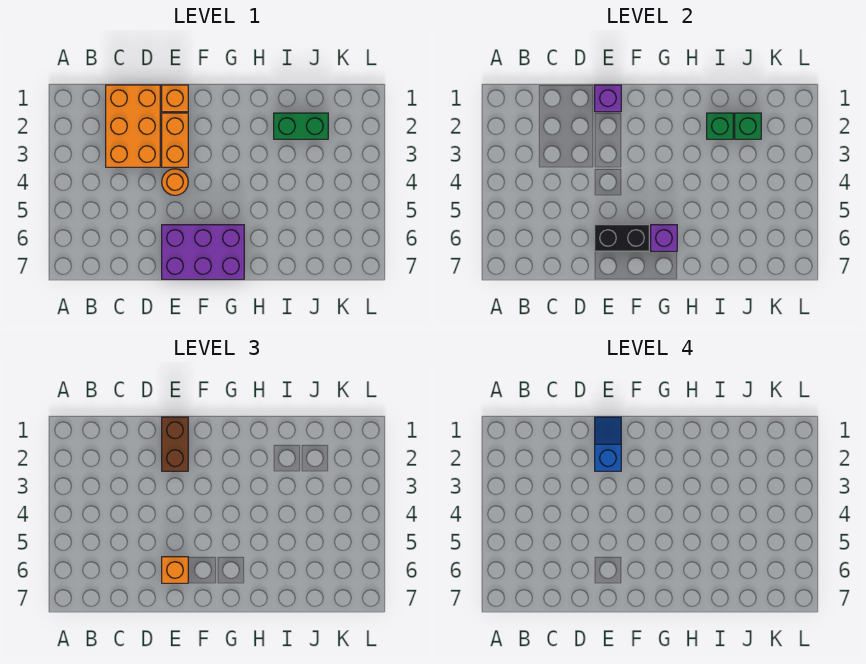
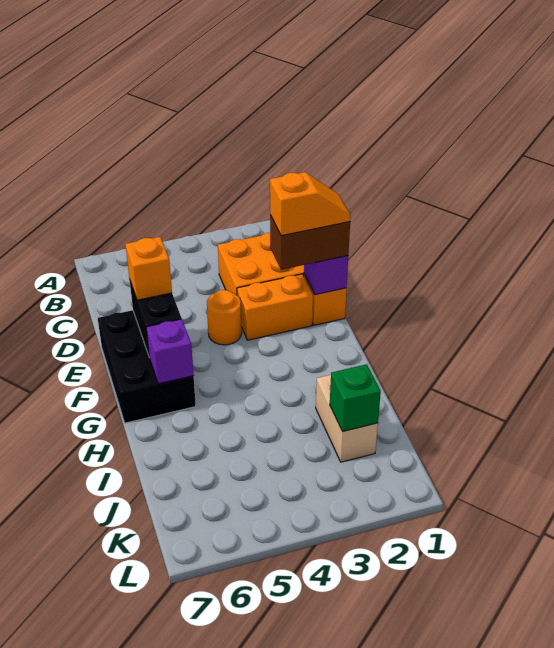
blue 1x2 slope [595,417,621,471] -> orange 1x2 slope [270,172,351,236]
purple 2x3 brick [162,225,244,279] -> black 2x3 brick [98,310,196,423]
green 1x2 brick [274,113,328,139] -> tan 1x2 brick [316,375,378,462]
green 1x1 brick [707,113,733,139] -> none

